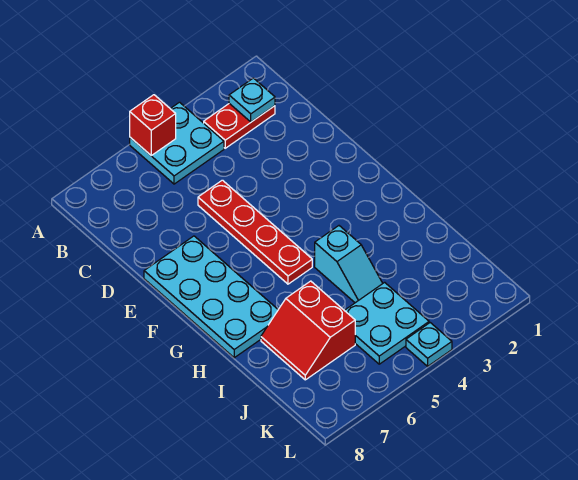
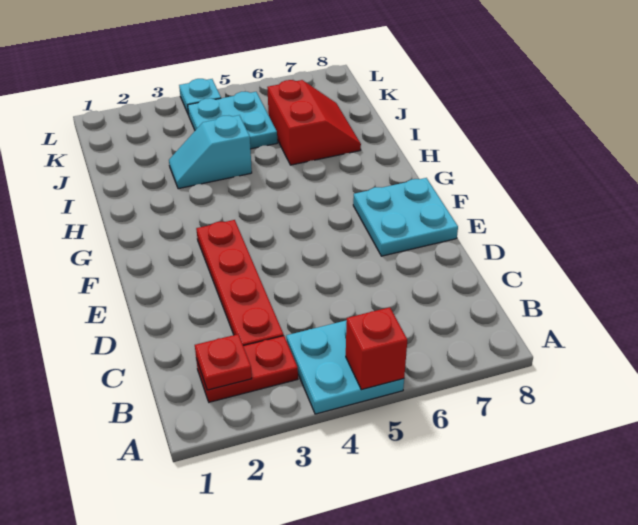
cyan 1x1 plate [229,78,275,122] -> red 1x1 plate [195,334,252,390]
red 1x4 plate [198,180,312,284] -> red 1x4 plate moved to [196,220,284,346]
cyan 2x4 plate [144,236,278,358] -> cyan 2x2 plate [353,178,458,256]
cyan 1x2 slope [315,226,383,303] -> cyan 1x2 slope turned to [169,115,252,189]

